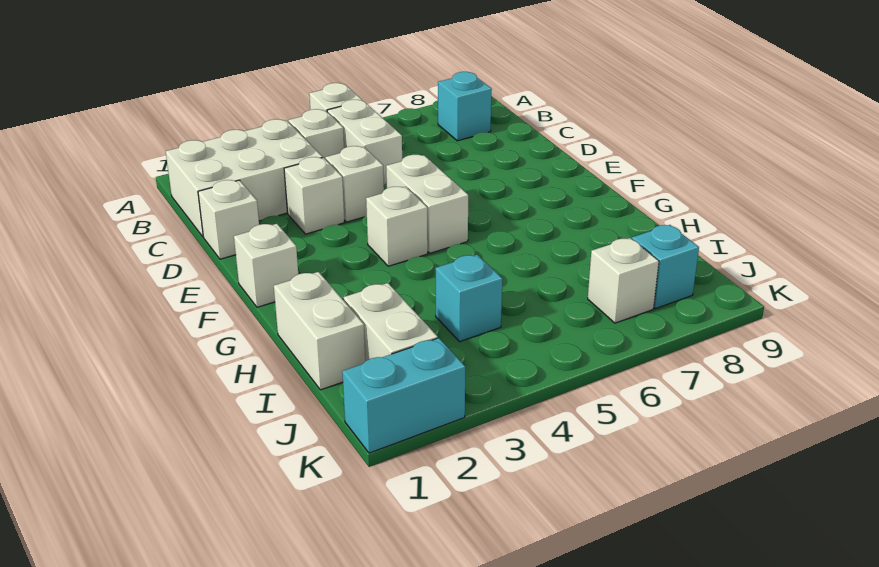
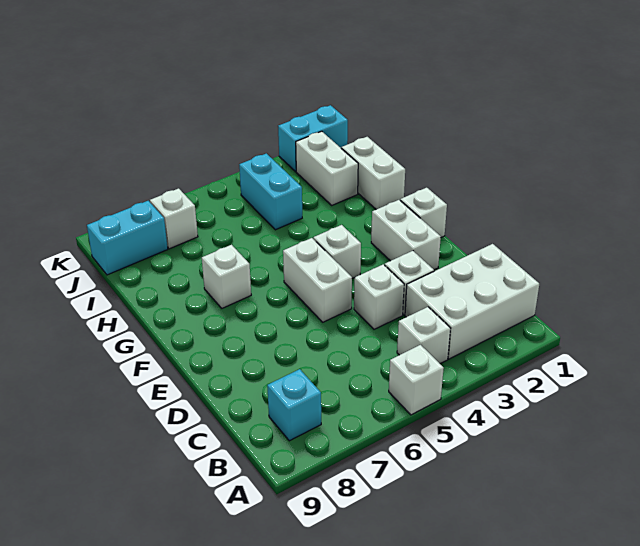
white 1x2 brick [327,100,402,184] -> white 1x2 brick moved to [371,200,441,270]
white 1x1 brick [198,180,259,259] -> white 1x1 brick moved to [202,245,251,308]
cyan 1x1 brick [435,255,503,342] -> cyan 1x2 brick [239,153,302,230]
cyan 1x1 brick [632,225,699,309] -> cyan 1x2 brick [87,201,168,275]

